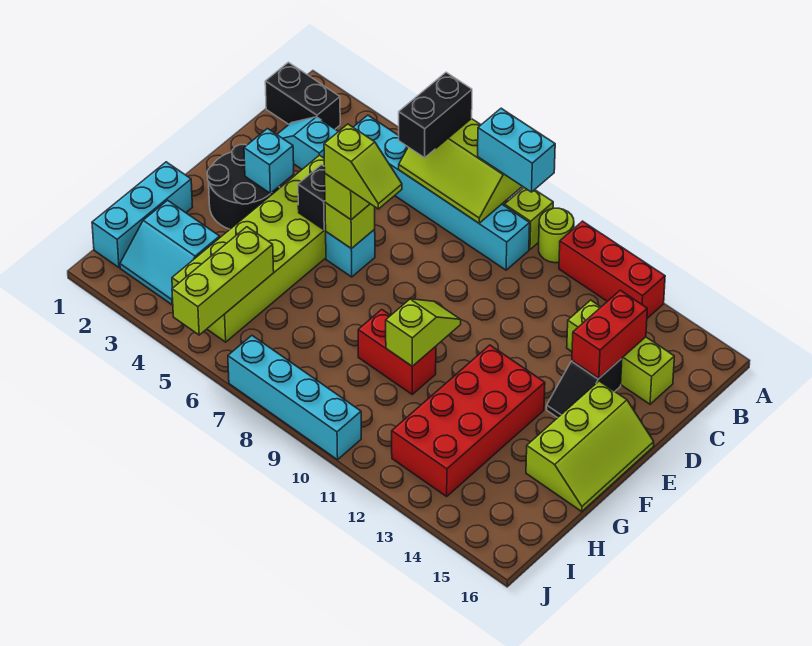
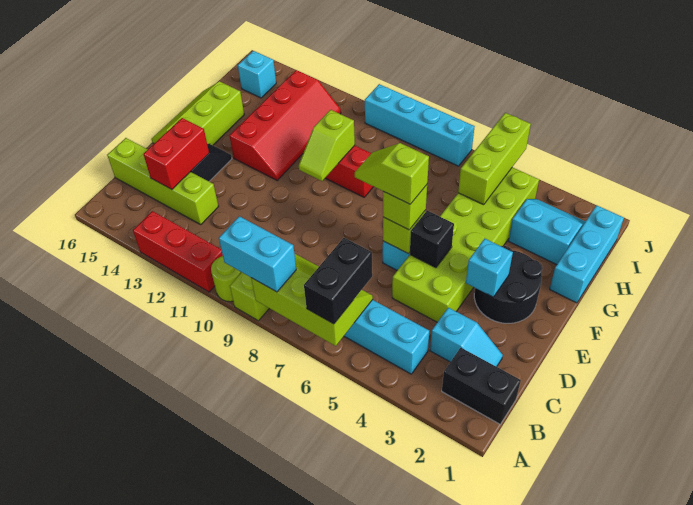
lime 1x3 brick [567,300,674,404] -> lime 1x4 brick [107,138,218,225]
red 2x4 brick [392,345,545,496] -> red 2x4 slope [230,70,341,180]
none -> cyan 1x1 brick [238,51,276,98]

